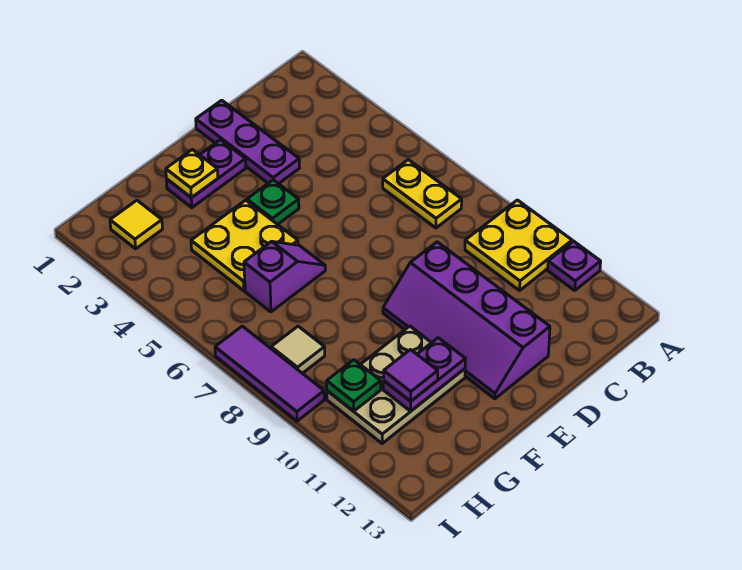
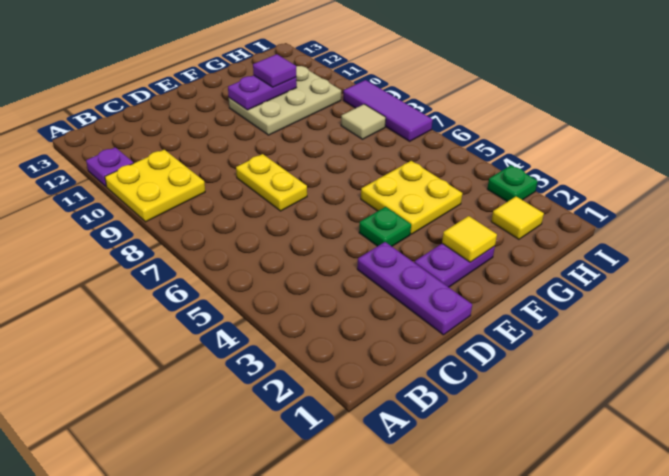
yellow 1x2 plate [383,160,462,228] -> yellow 1x2 plate moved to [236,154,307,211]
purple 2x4 slope [383,242,550,399] -> none
yellow 1x1 plate [166,149,218,198] -> yellow 1x1 tile [442,216,497,262]
purple 1x2 slope [244,241,325,312] -> none
green 1x1 plate [327,360,381,411] -> green 1x1 plate moved to [487,165,538,202]

